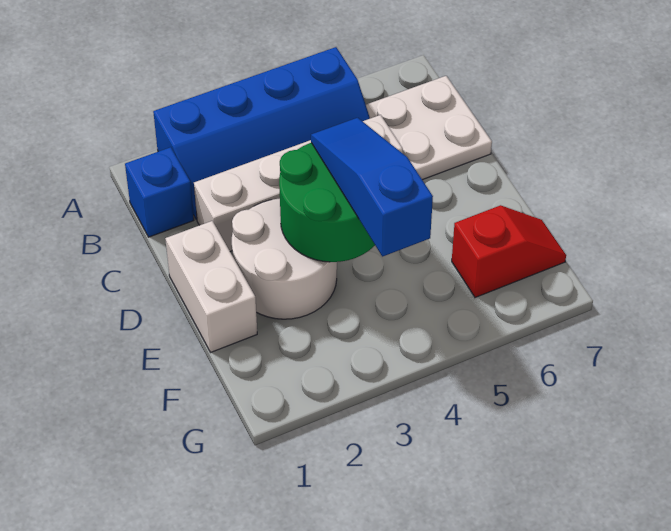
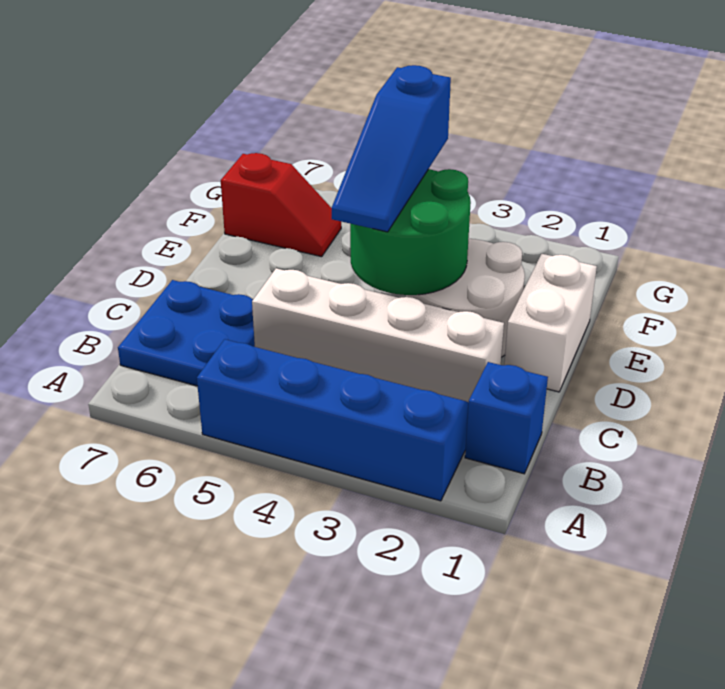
white 2x2 plate [366,76,492,180] -> blue 2x2 plate [118,280,255,386]
red 1x2 slope [452,205,566,298] -> red 1x2 slope turned to [221,153,341,257]

